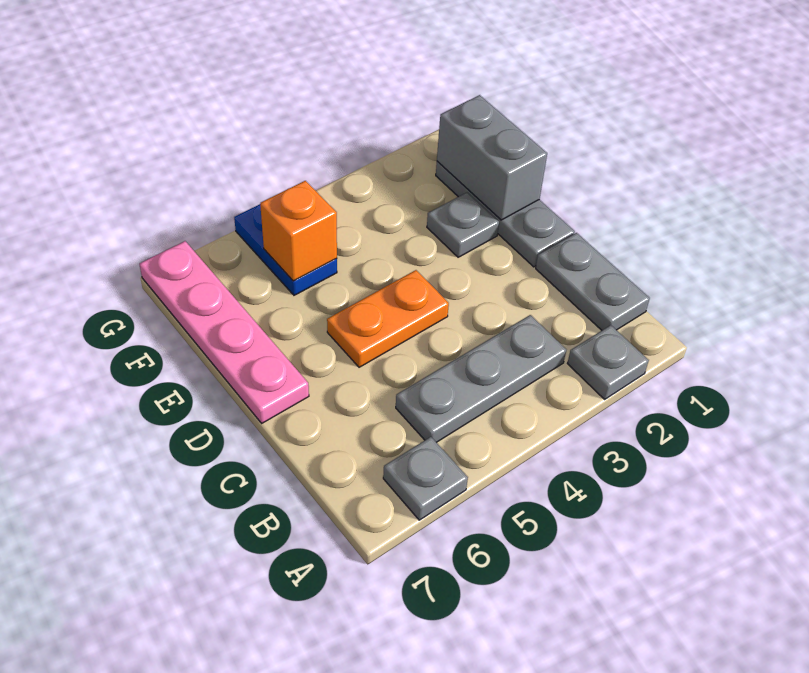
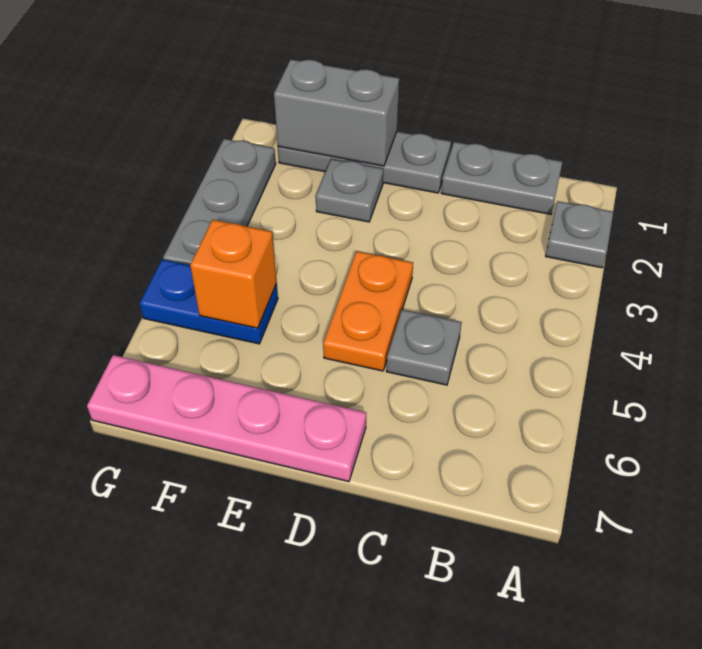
grey 1x1 plate [383,437,468,520] -> grey 1x1 plate moved to [386,310,462,385]
grey 1x3 plate [396,315,566,442] -> grey 1x3 plate moved to [163,139,276,265]

